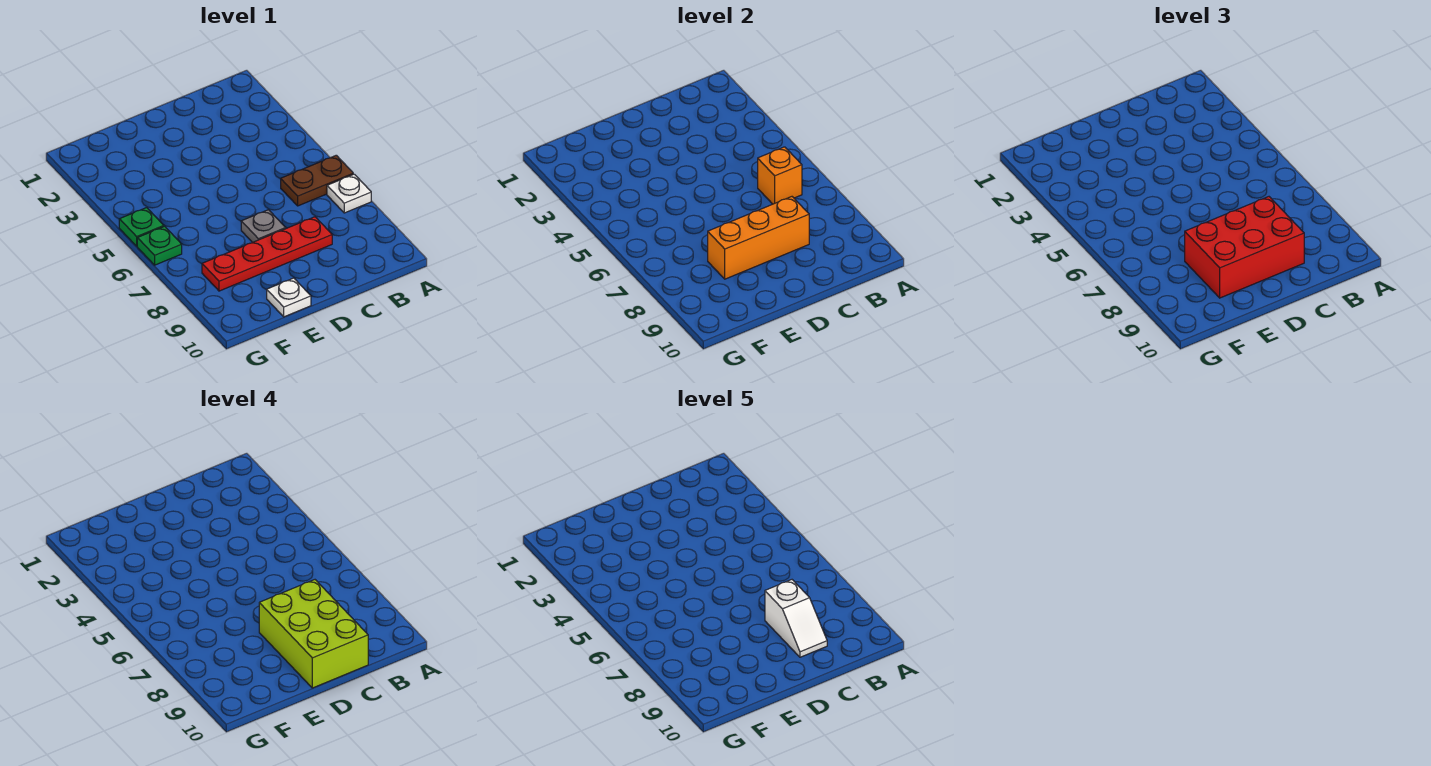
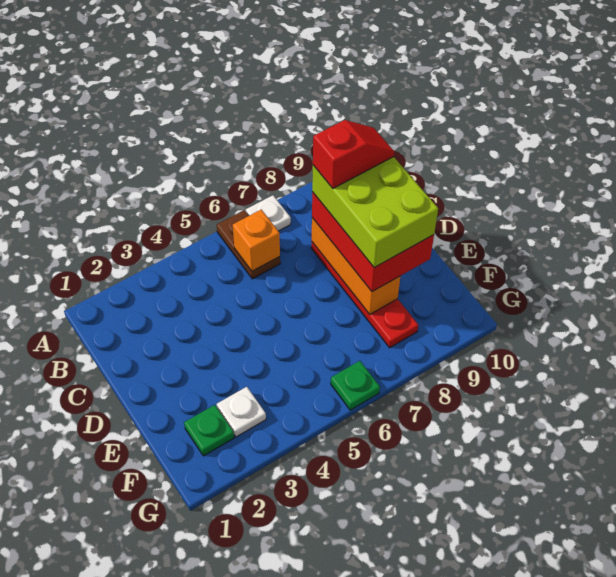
lime 2x3 brick [259,580,368,688] -> lime 2x3 brick turned to [312,157,438,267]
white 1x2 slope [765,580,827,657] -> red 1x2 slope [313,120,394,188]
grey 1x1 plate [241,210,286,243] -> none
white 1x1 plate [267,278,311,317] -> white 1x1 plate moved to [217,387,266,437]
green 1x1 plate [119,208,164,246] -> green 1x1 plate moved to [184,405,234,456]

